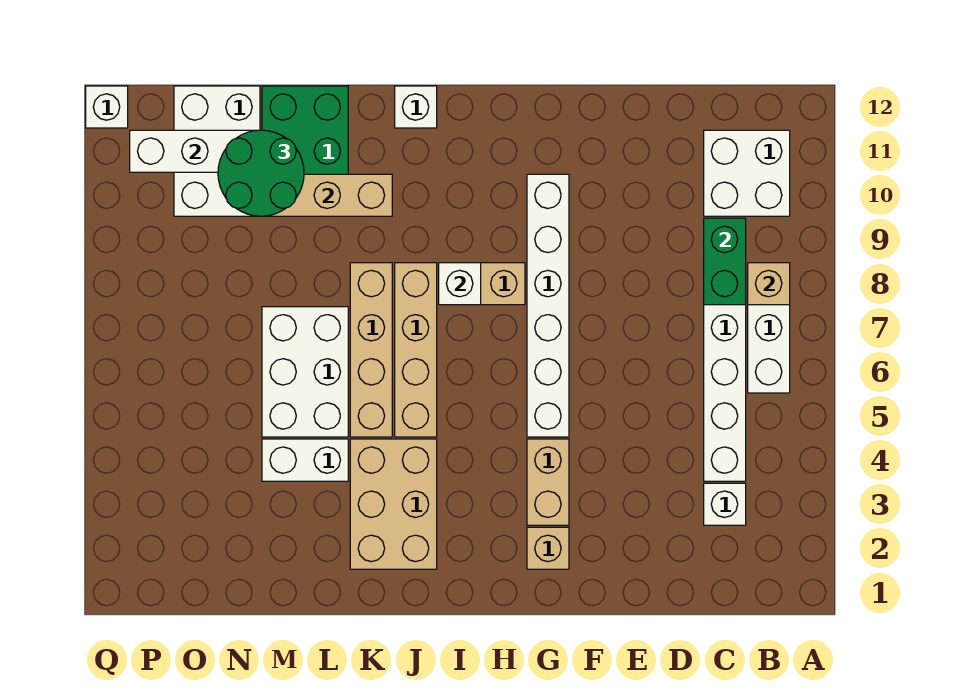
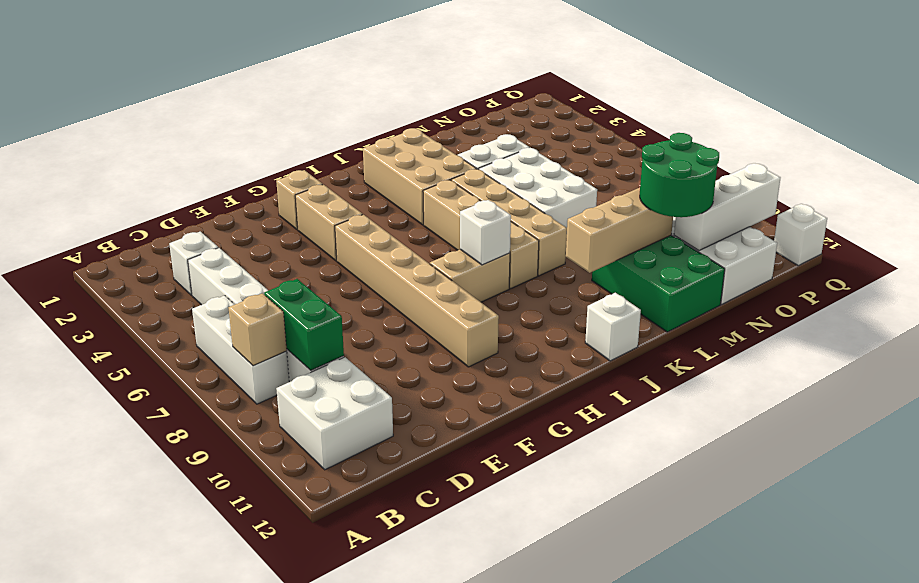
white 1x6 brick [527,174,569,437] -> tan 1x6 brick [335,215,499,367]

